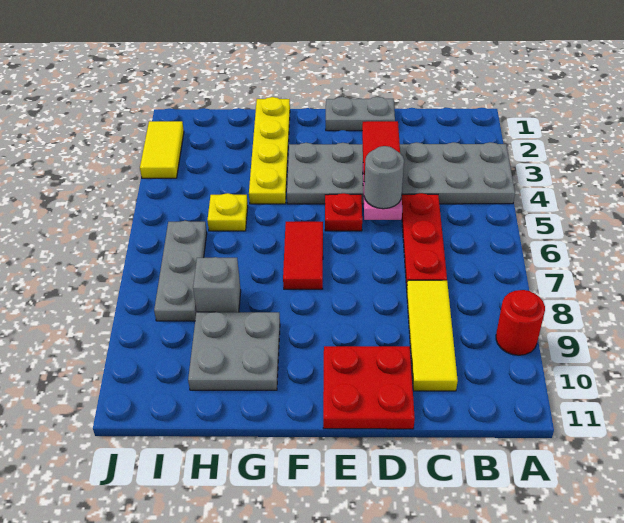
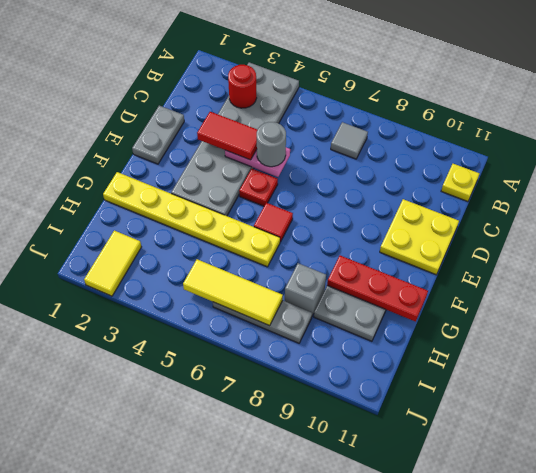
red 1x1 round brick [496,290,545,355] -> red 1x1 round brick moved to [228,65,257,108]
none -> grey 1x1 tile [331,122,368,159]
red 1x3 plate [402,193,447,288] -> red 1x3 plate moved to [327,256,428,322]
yellow 1x3 tile [407,280,458,391] -> yellow 1x3 tile moved to [183,259,283,326]
red 2x2 plate [323,346,415,429] -> yellow 2x2 plate [380,199,459,275]
red 1x2 tile [283,222,323,289] -> red 1x1 tile [254,203,293,242]
yellow 1x4 plate [249,97,290,204] -> yellow 1x6 plate [103,172,280,267]
yellow 1x1 plate [208,193,248,231] -> yellow 1x1 plate moved to [441,164,479,202]
yellow 1x2 tile [140,121,184,178] -> yellow 1x2 tile turned to [84,230,141,296]

